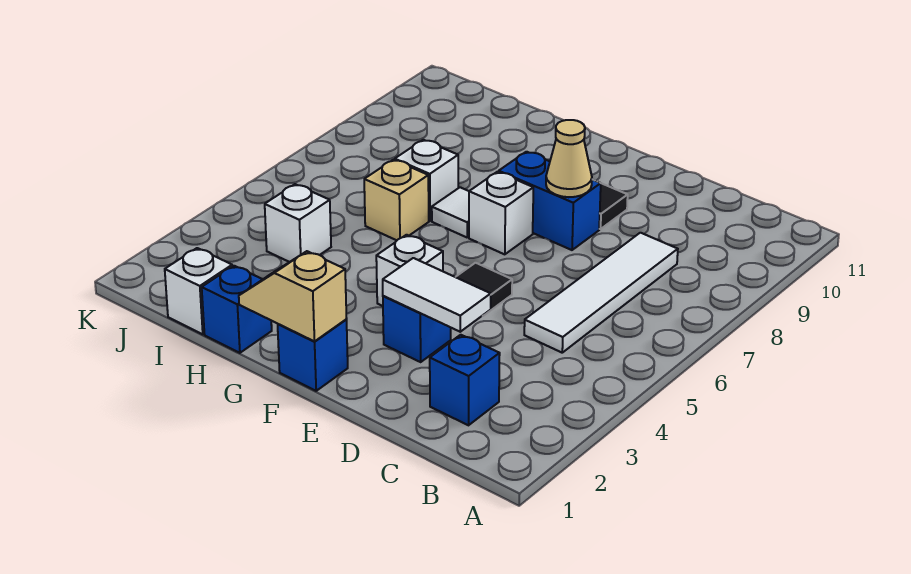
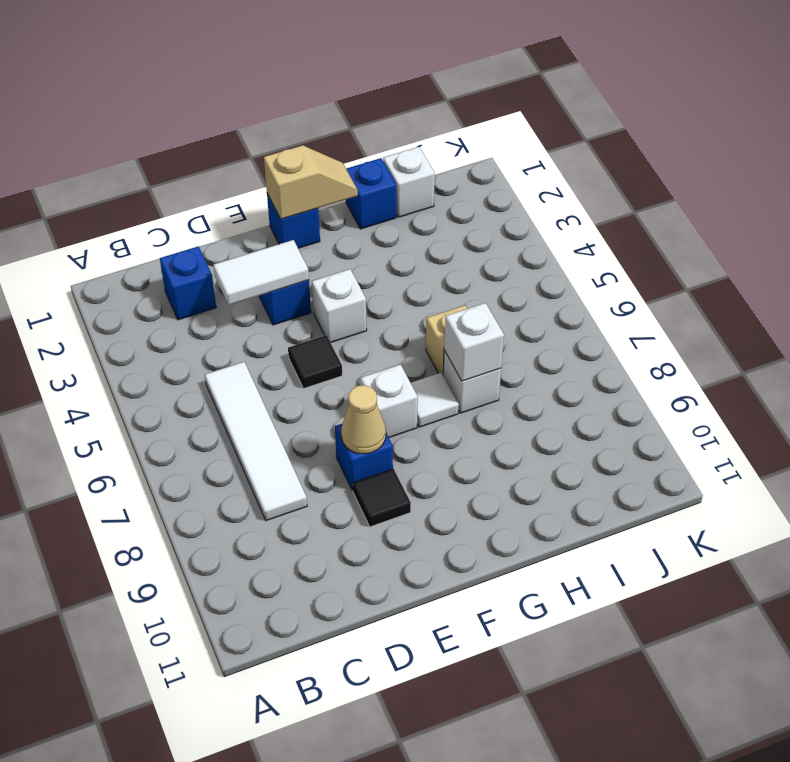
blue 1x2 brick [499,152,601,250] -> blue 1x1 brick [335,424,393,491]
white 1x1 brick [265,184,331,262] -> white 1x1 brick moved to [444,303,504,381]

